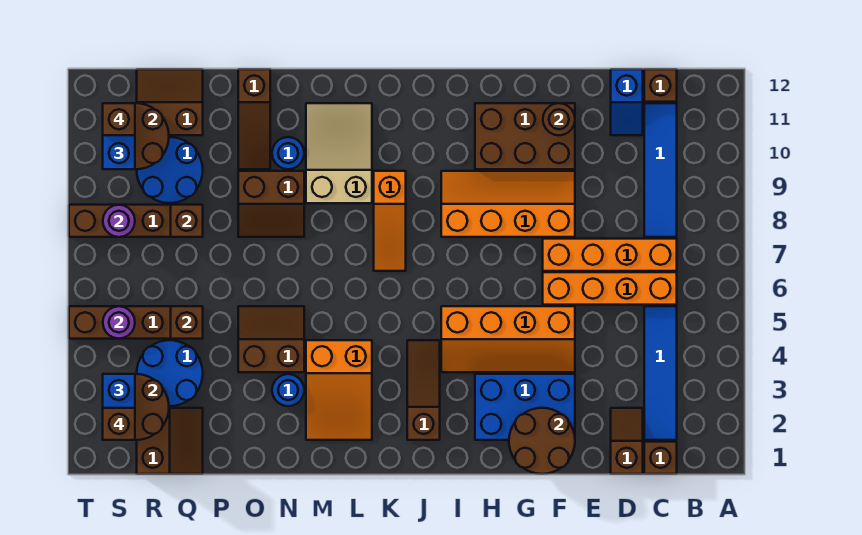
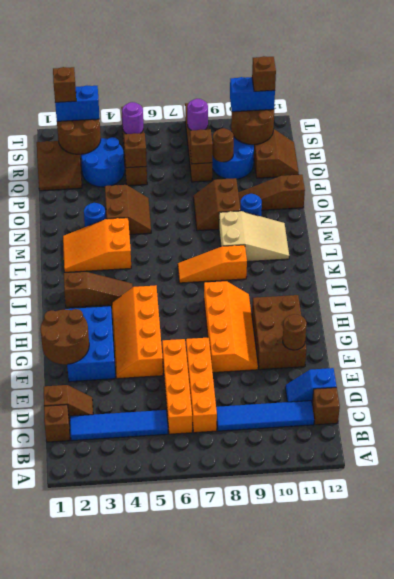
none -> brown 1x1 round brick [213,128,234,162]

